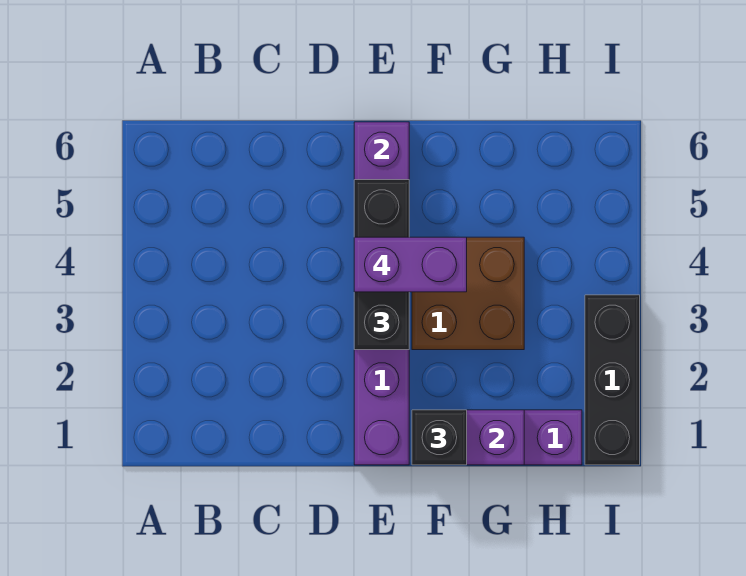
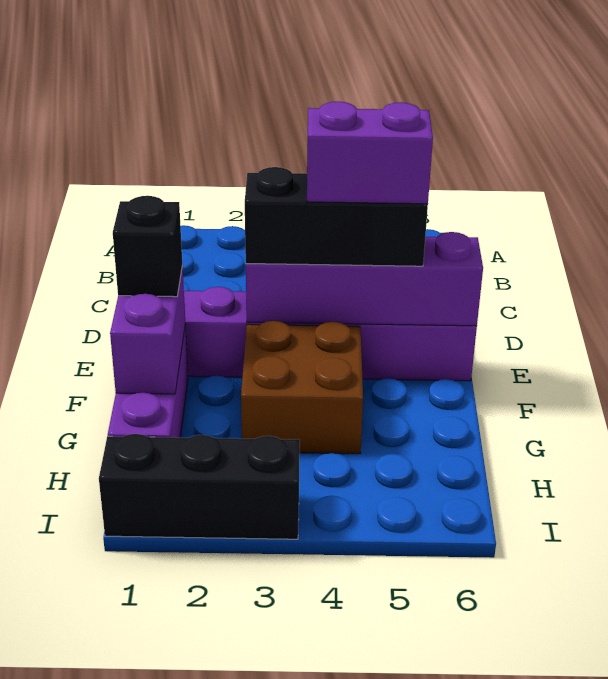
purple 1x2 brick [354,237,467,292] -> purple 1x2 brick turned to [307,102,433,204]

